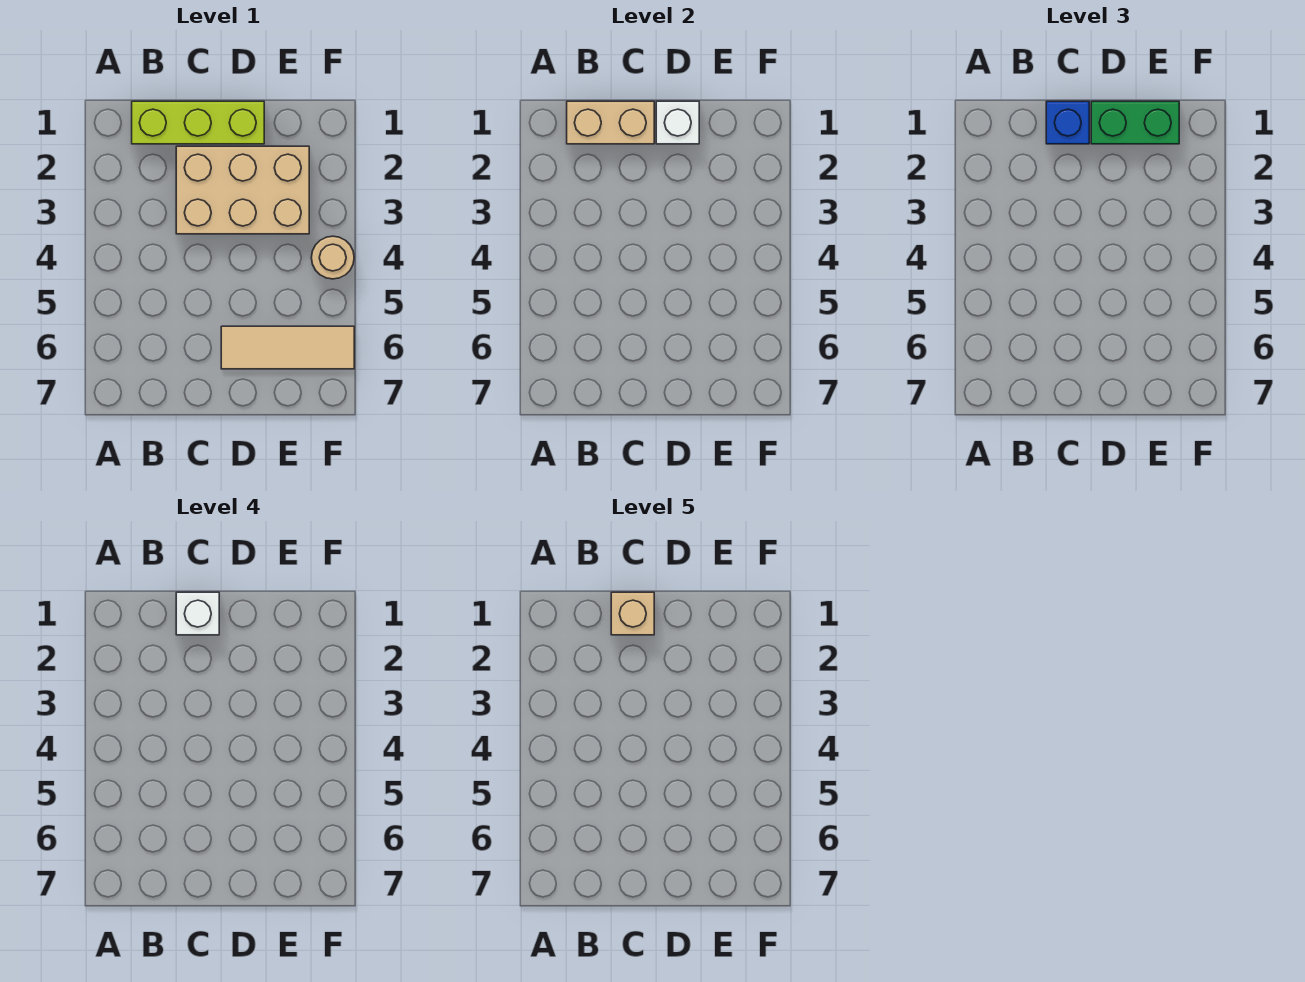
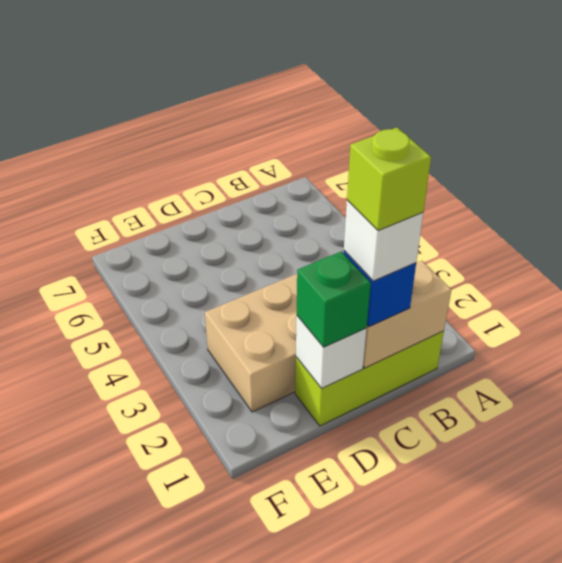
tan 1x1 brick [611,592,654,635] -> lime 1x1 brick [347,128,431,231]
green 1x2 brick [1091,101,1179,144] -> green 1x1 brick [297,251,371,347]
tan 1x3 tile [221,326,354,369] -> none
tan 1x1 round brick [311,236,354,279] -> none

